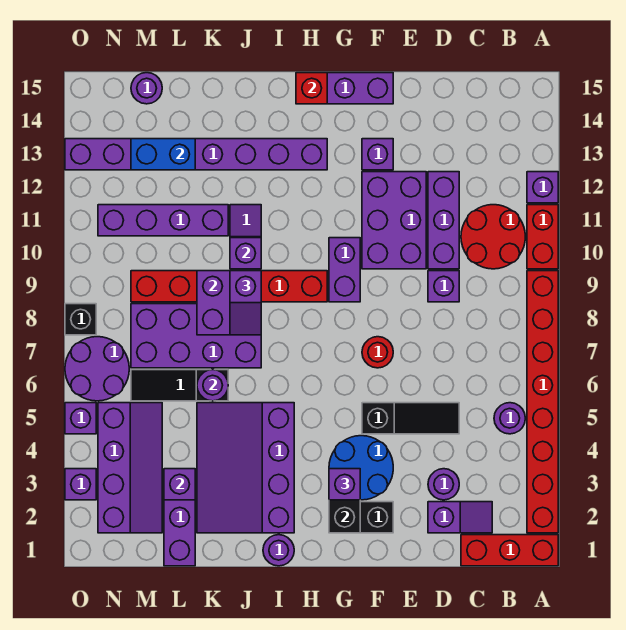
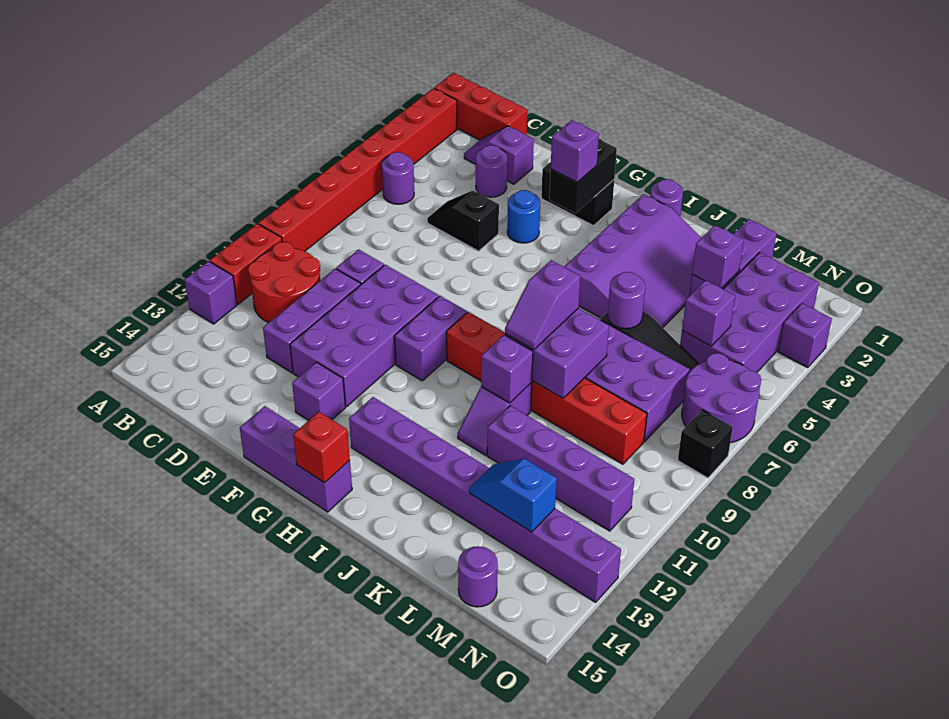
black 1x3 slope [362,403,459,434] -> black 1x2 slope [427,191,499,251]
purple 2x3 brick [362,172,426,269] -> purple 2x4 brick [290,265,439,407]
blue 2x2 round brick [329,436,393,500] -> blue 1x1 round brick [507,190,540,243]
red 1x1 round brick [362,337,393,368] -> none
purple 1x2 slope [230,271,261,335] -> purple 1x2 slope turned to [505,260,580,350]
blue 1x2 brick [131,139,195,170] -> blue 1x2 slope [469,459,557,532]
purple 2x4 slope [98,403,162,533] -> purple 2x4 brick [680,252,819,372]
purple 1x1 brick [65,403,96,434] -> purple 1x1 brick moved to [682,280,735,346]

